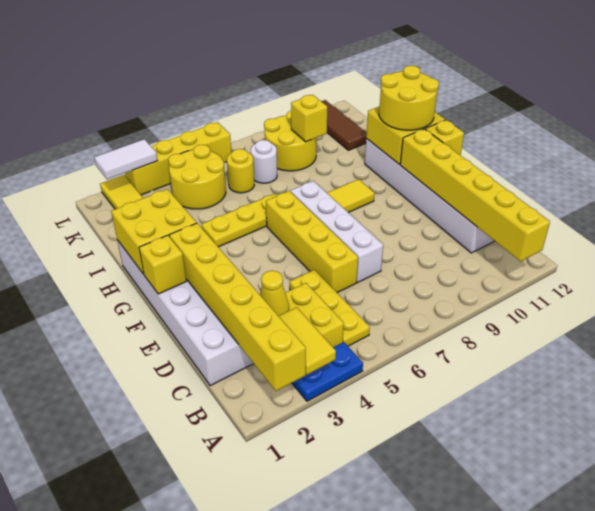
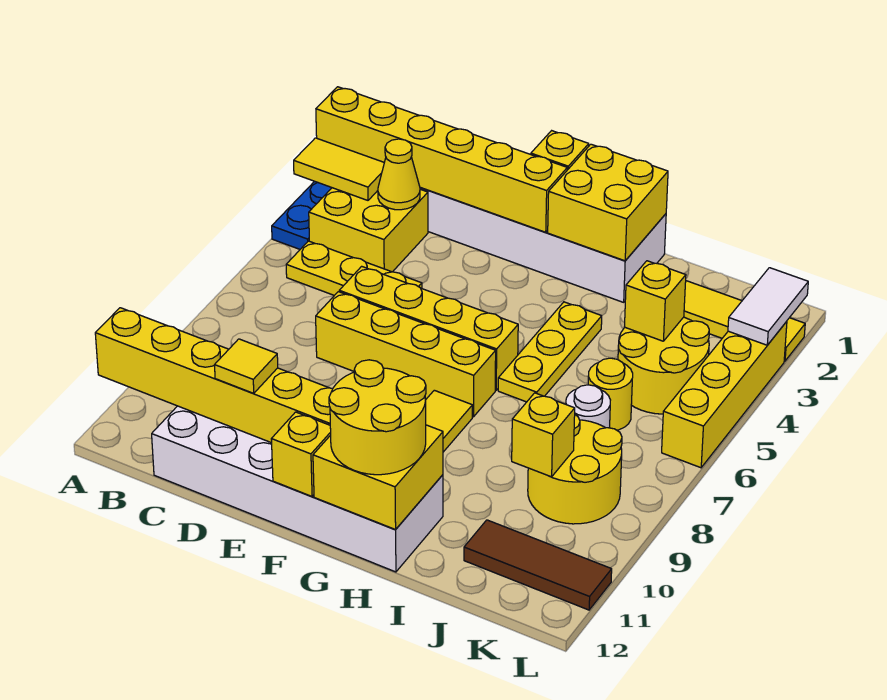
white 1x4 brick [291,181,383,282] -> yellow 1x4 brick [316,292,496,417]
none -> yellow 1x1 tile [215,339,278,393]
none -> yellow 1x1 brick [625,261,686,341]

